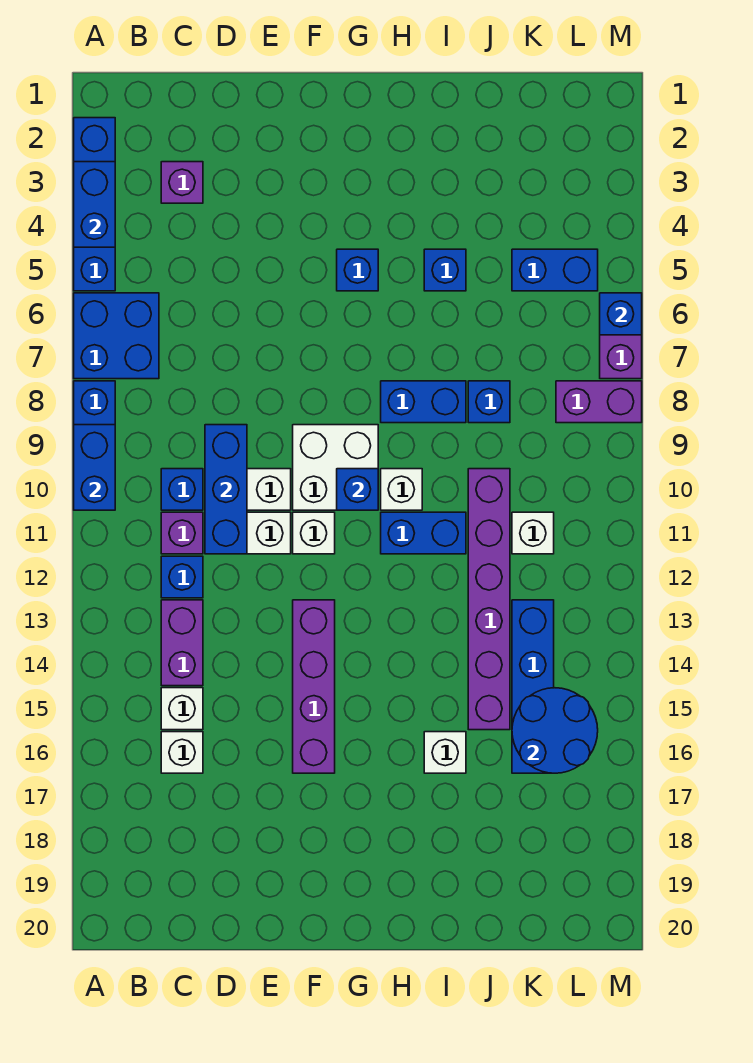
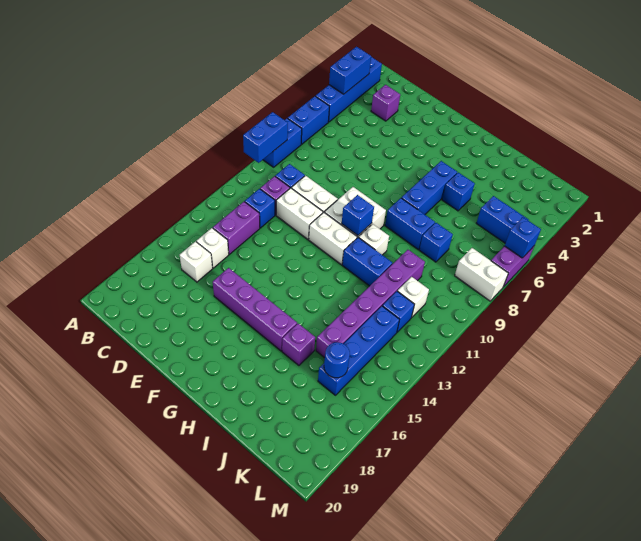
blue 2x2 brick [74,293,159,379] -> blue 1x2 brick [288,96,329,144]
blue 1x3 brick [205,425,247,554] -> blue 1x3 brick moved to [402,161,457,214]
white 1x1 brick [293,512,335,554] -> white 1x2 brick [309,212,357,265]
purple 1x4 brick [293,600,335,773] -> purple 1x4 brick turned to [213,268,297,351]
blue 1x1 brick [337,249,378,291] -> blue 1x1 brick moved to [383,291,414,332]
white 1x1 brick [424,732,466,773] -> purple 1x1 brick [282,324,315,365]
blue 2x2 round brick [512,688,598,773] -> blue 1x1 round brick [324,342,350,378]
purple 1x2 brick [556,381,642,423] -> white 1x2 brick [455,248,508,301]

